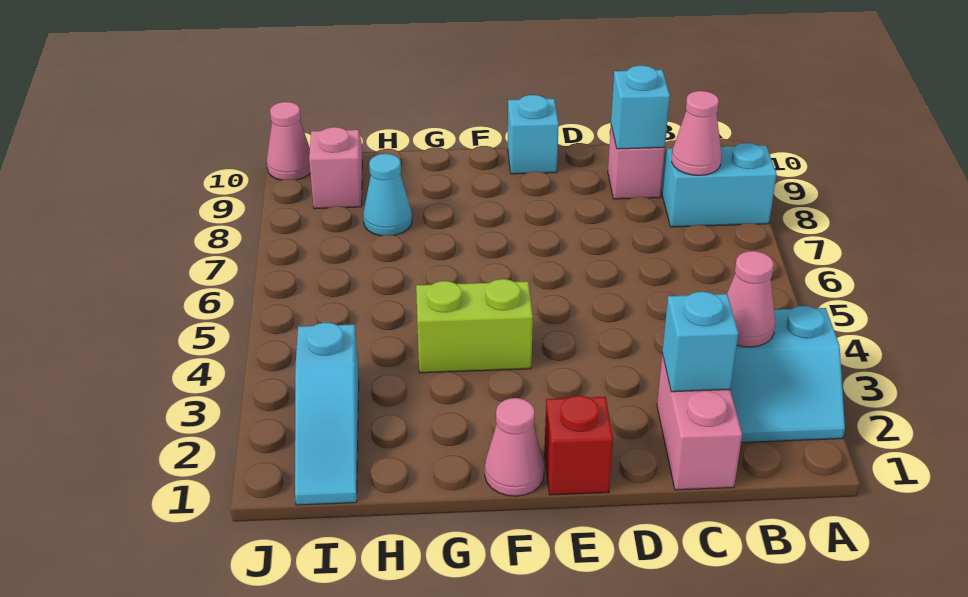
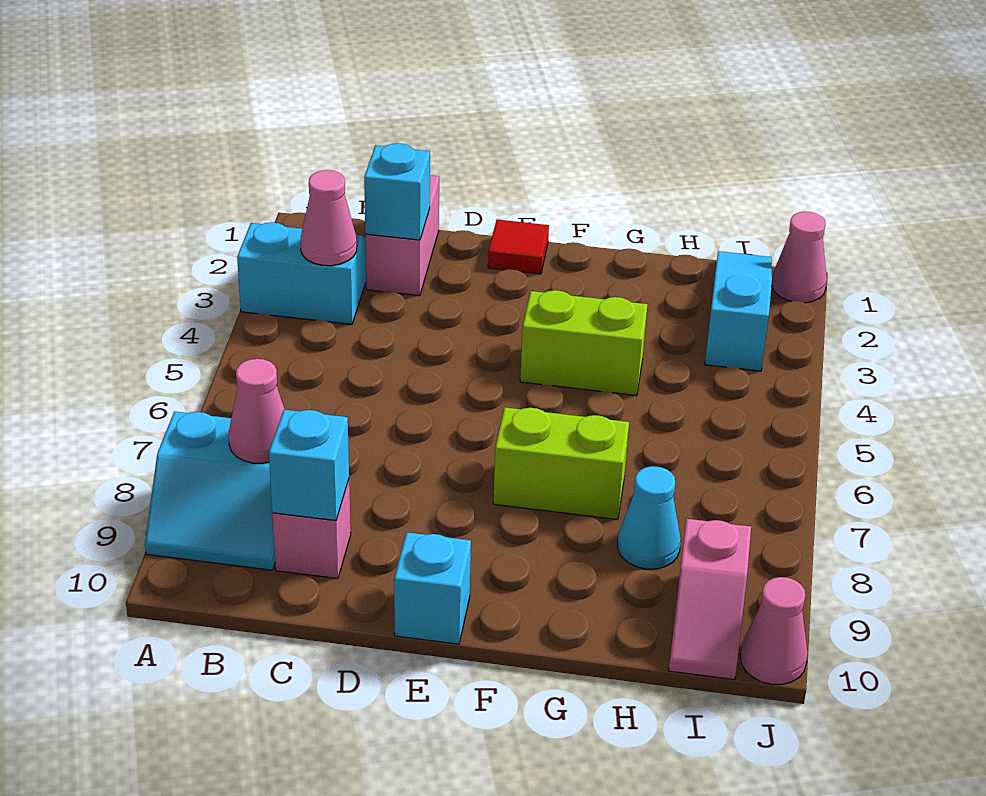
red 1x1 brick [544,396,613,495] -> red 1x1 tile [488,220,549,274]
pink 1x1 cone [485,398,544,496] -> pink 1x1 cone moved to [772,212,827,303]
none -> lime 1x2 brick [493,407,629,520]

